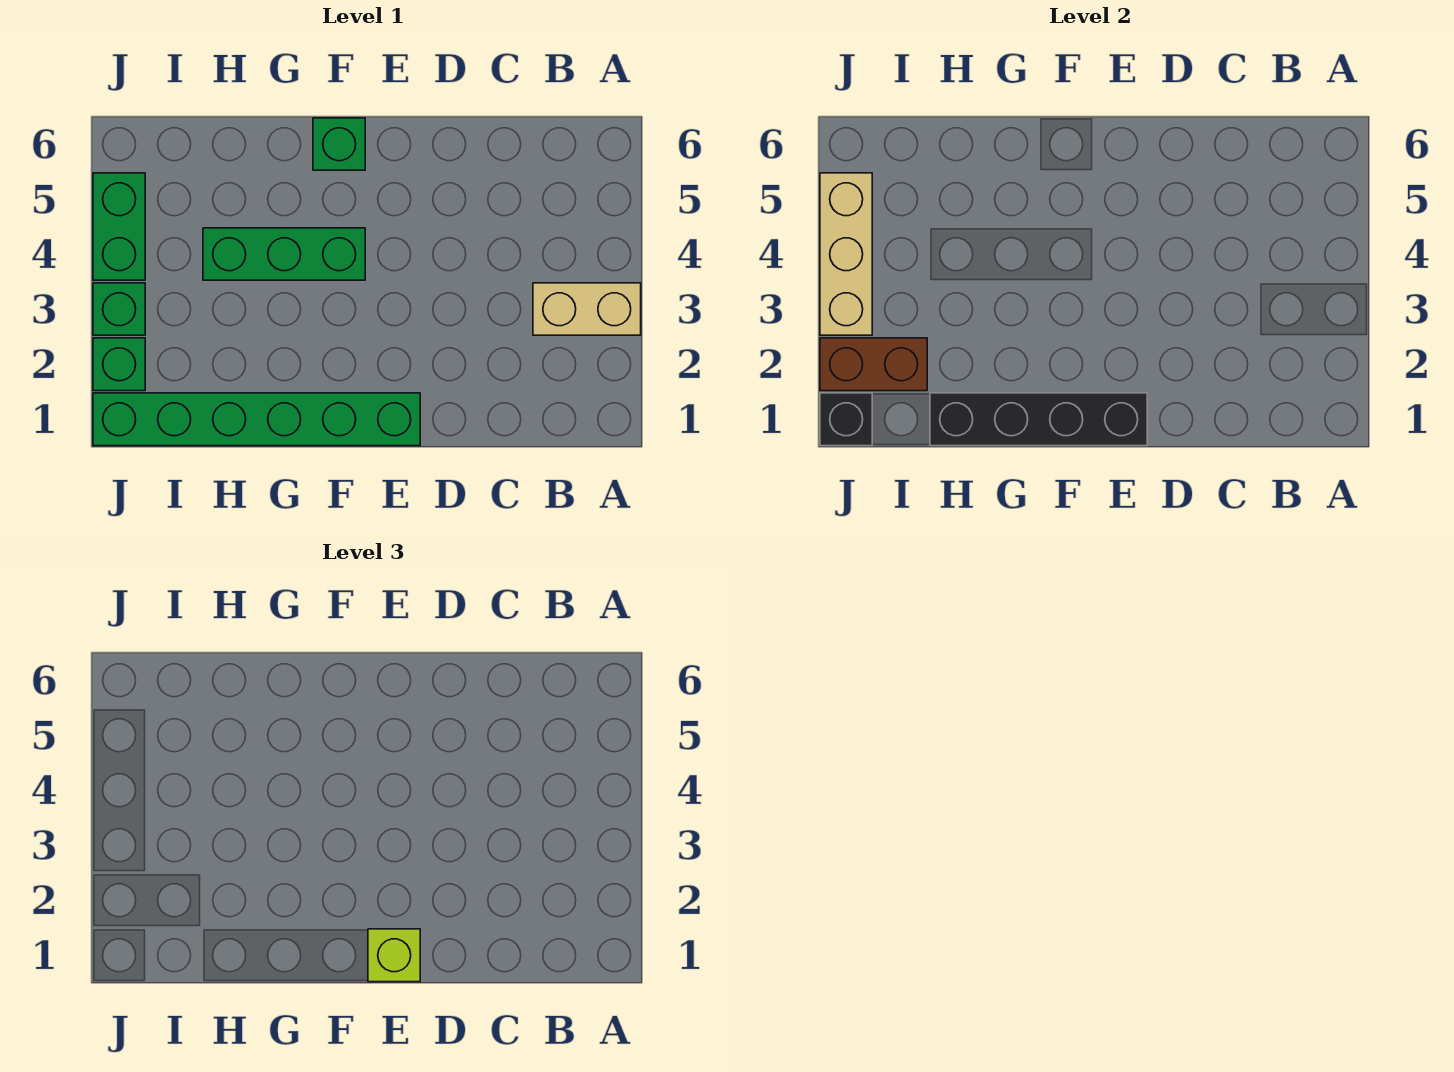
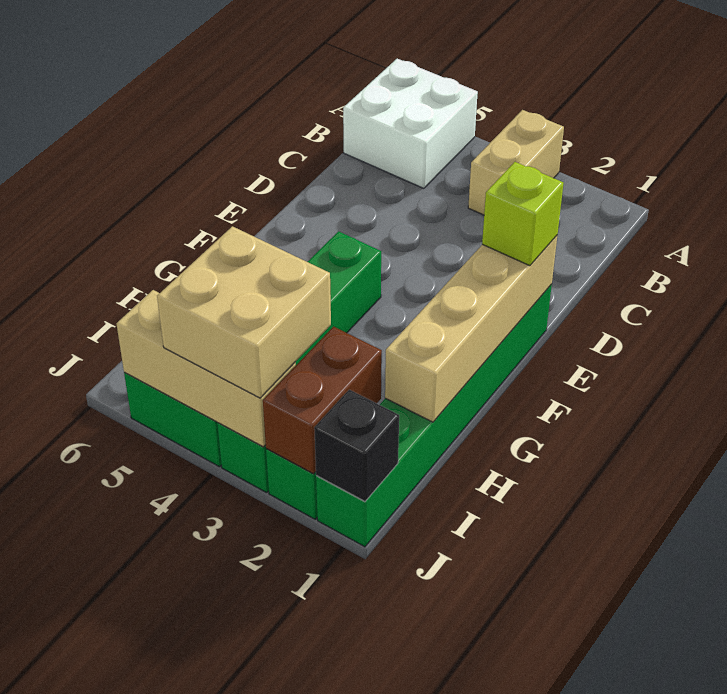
none -> white 2x2 brick [343,59,478,188]
black 1x4 brick [930,393,1147,446] -> tan 1x4 brick [385,236,557,422]
green 1x1 brick [313,118,365,170] -> none
none -> tan 2x2 brick [157,226,331,398]

